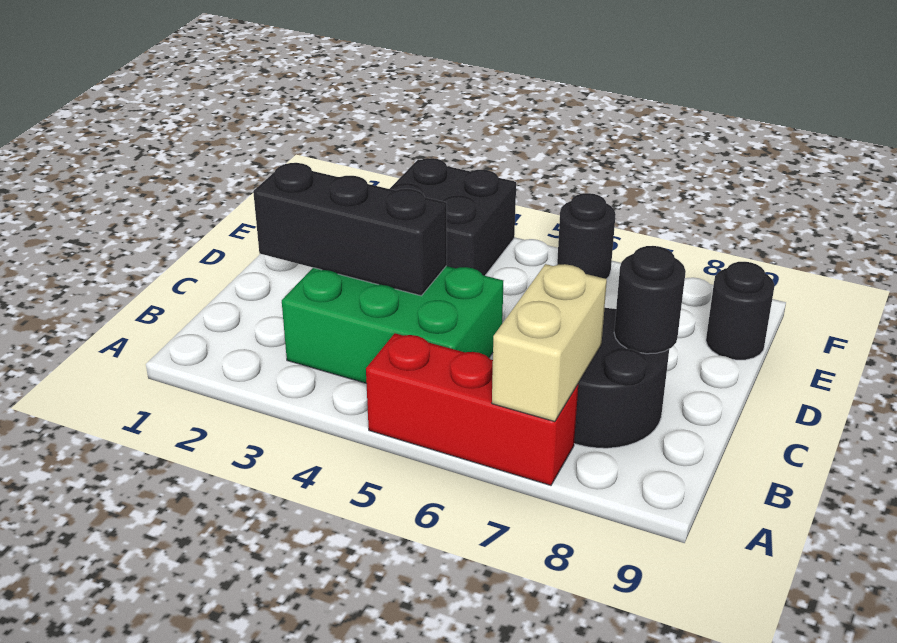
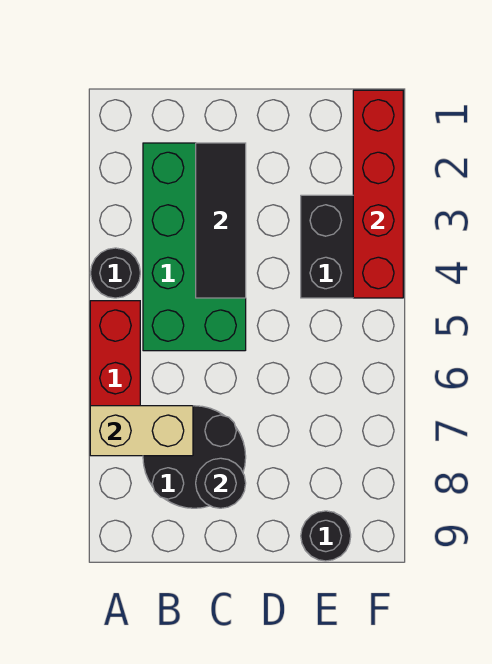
green 2x3 brick [282,266,503,383] -> green 2x4 brick [143,143,246,351]
black 1x3 brick [253,163,447,296] -> black 1x3 tile [196,143,246,298]
none -> red 1x4 brick [353,90,403,298]
black 1x1 round brick [557,193,616,279] -> black 1x1 round brick moved to [91,248,140,298]

